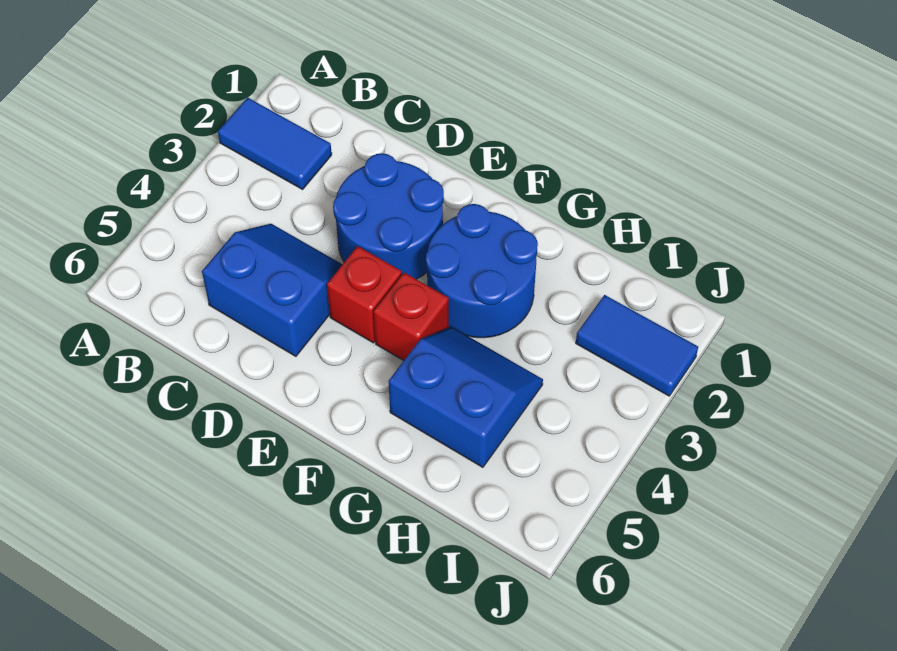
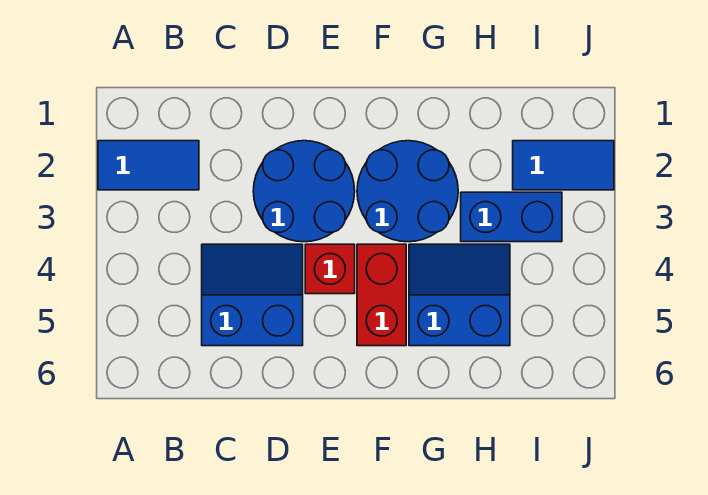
red 1x1 brick [373,273,449,361] -> red 1x2 brick [357,244,406,346]
none -> blue 1x2 brick [461,192,562,242]

